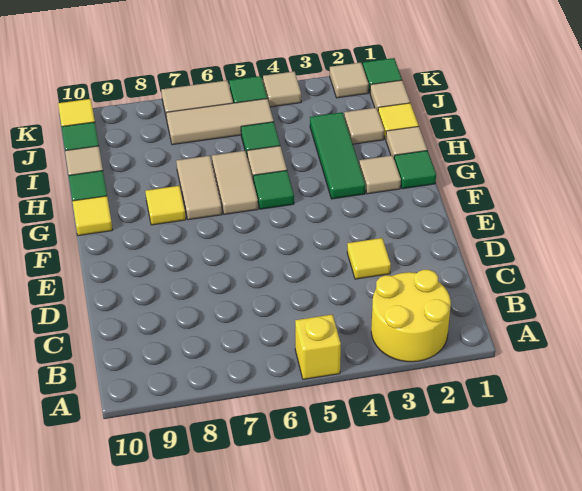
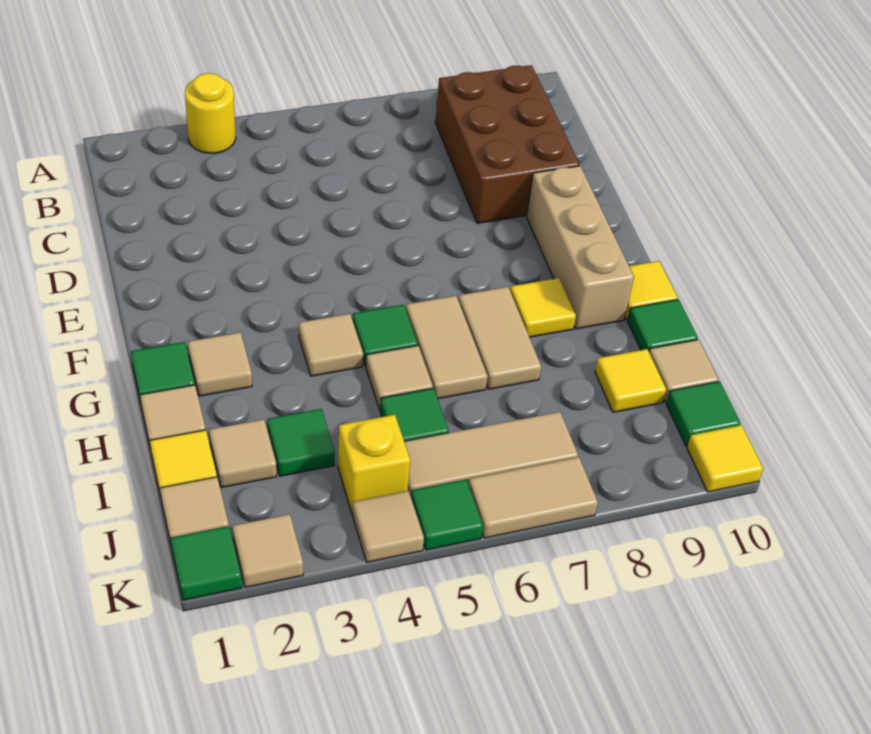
yellow 2x2 round brick [371,270,451,362] -> yellow 1x1 round brick [185,73,236,153]
yellow 1x1 brick [295,315,341,379] -> yellow 1x1 brick moved to [338,415,410,512]
none -> brown 2x3 brick [435,65,580,223]
yellow 1x1 tile [347,238,391,279] -> yellow 1x1 tile moved to [595,349,666,412]
none -> tan 1x3 brick [527,166,634,329]
green 1x3 tile [310,112,365,199] -> green 1x1 tile [267,409,335,476]
none -> tan 1x1 tile [299,314,363,376]

